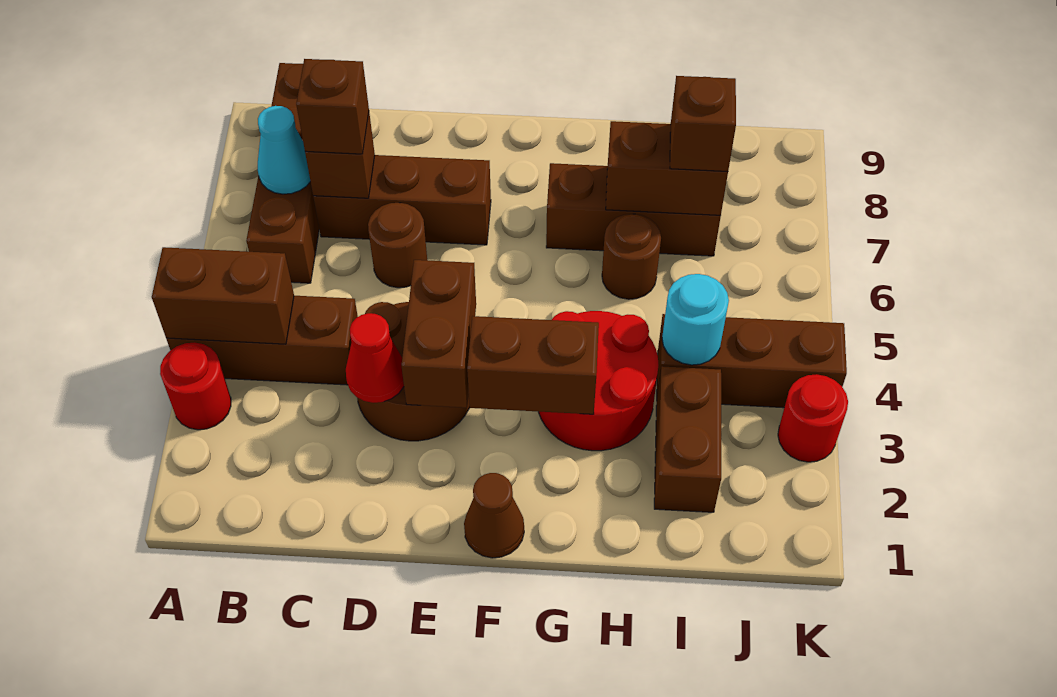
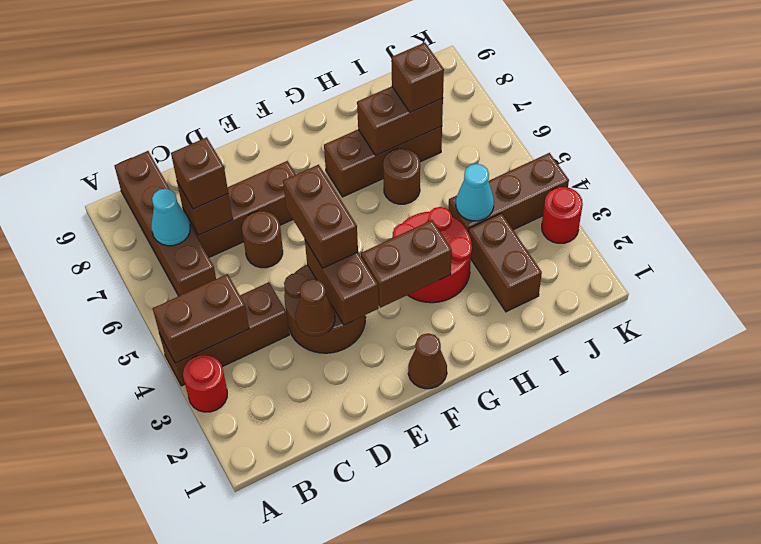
red 1x1 cone [346,313,404,403] -> brown 1x1 cone [295,279,335,336]
none -> brown 1x2 brick [283,165,358,268]
cyan 1x1 round brick [662,274,729,365] -> cyan 1x1 cone [456,164,494,221]

